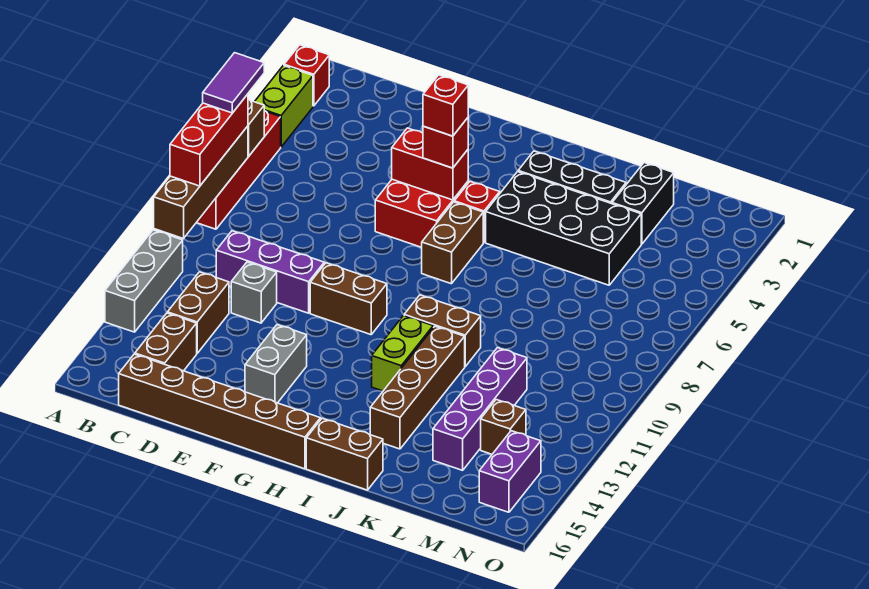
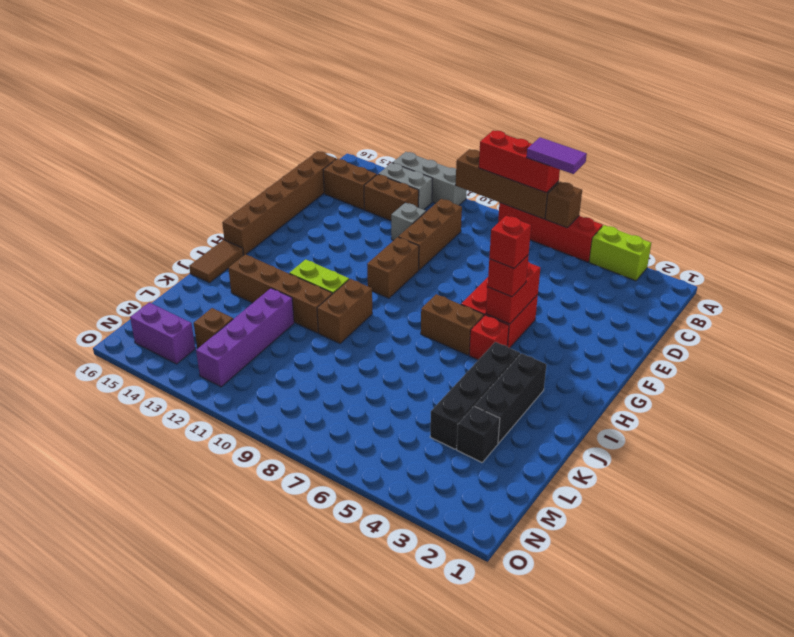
red 1x1 brick [284,45,329,106] -> none
purple 1x3 brick [216,231,324,313] -> brown 1x3 brick [398,199,462,270]
grey 1x2 brick [245,325,307,403] -> grey 1x2 brick moved to [378,163,433,210]
black 2x4 brick [486,172,641,285] -> black 1x4 brick [430,342,520,449]
brown 1x2 brick [306,418,383,490] -> brown 1x2 tile [189,240,243,283]
black 1x2 brick [612,163,674,244] -> black 1x1 brick [457,406,500,462]
purple 1x4 brick [433,348,527,470] -> purple 1x4 brick turned to [196,288,294,387]

